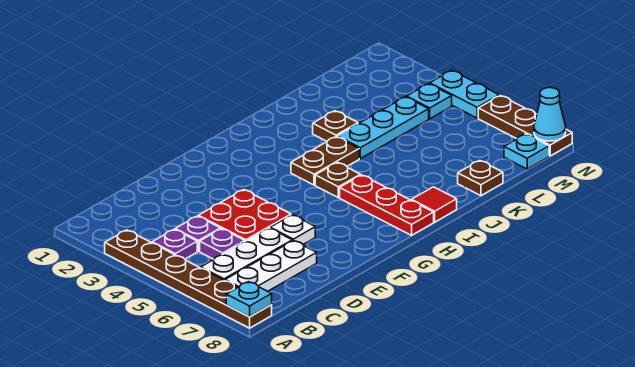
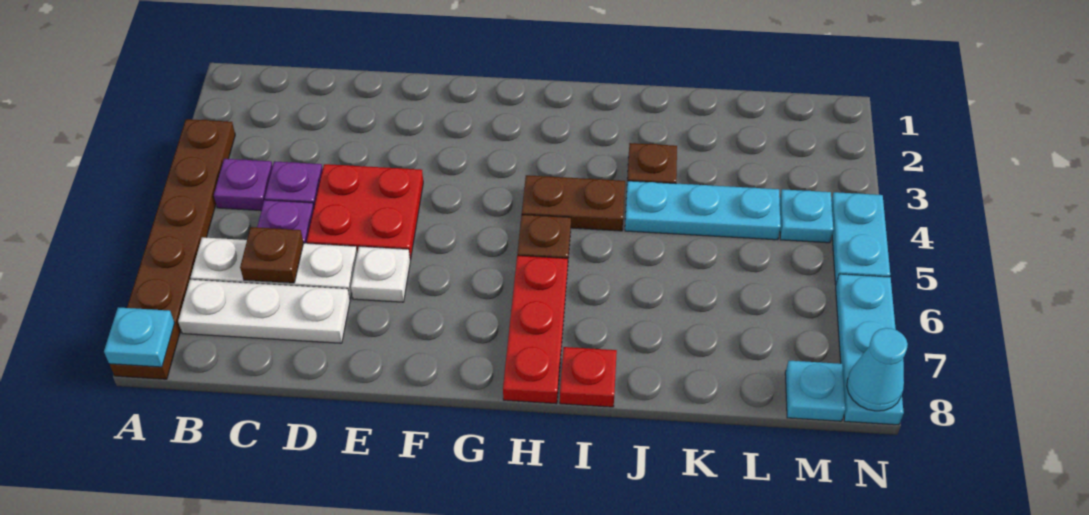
red 1x1 tile [411,187,457,222] -> red 1x1 plate [560,347,617,407]
brown 1x1 plate [458,160,503,196] -> brown 1x1 plate moved to [240,227,304,283]
brown 1x3 plate [478,96,572,156] -> cyan 1x3 plate [836,274,904,425]

